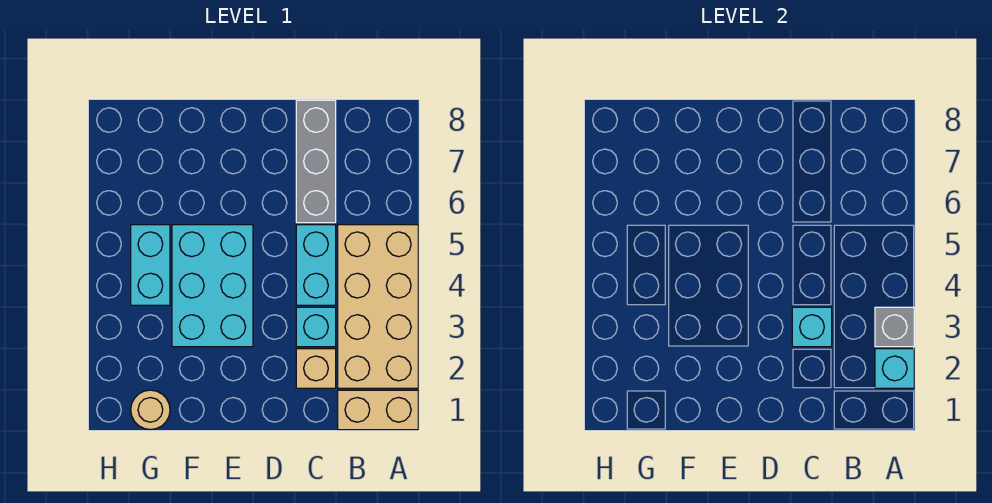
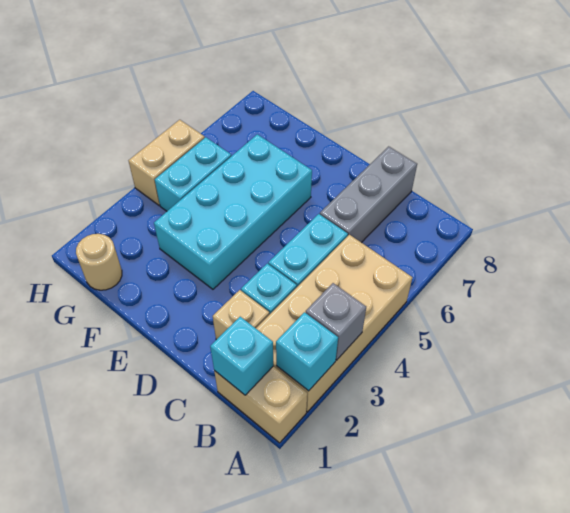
cyan 1x1 brick [792,307,832,347] -> cyan 1x1 brick moved to [210,317,273,395]
cyan 2x3 brick [172,225,253,347] -> cyan 2x4 brick [154,134,312,289]
none -> tan 1x2 brick [129,120,205,205]

